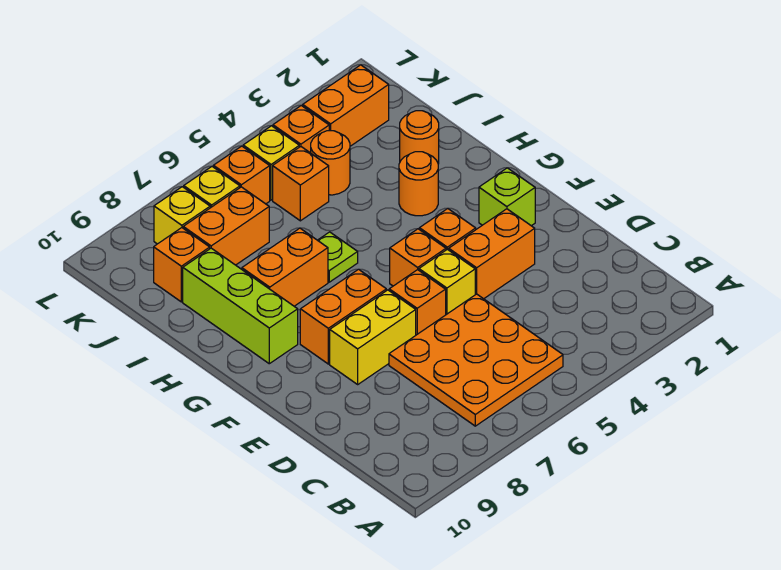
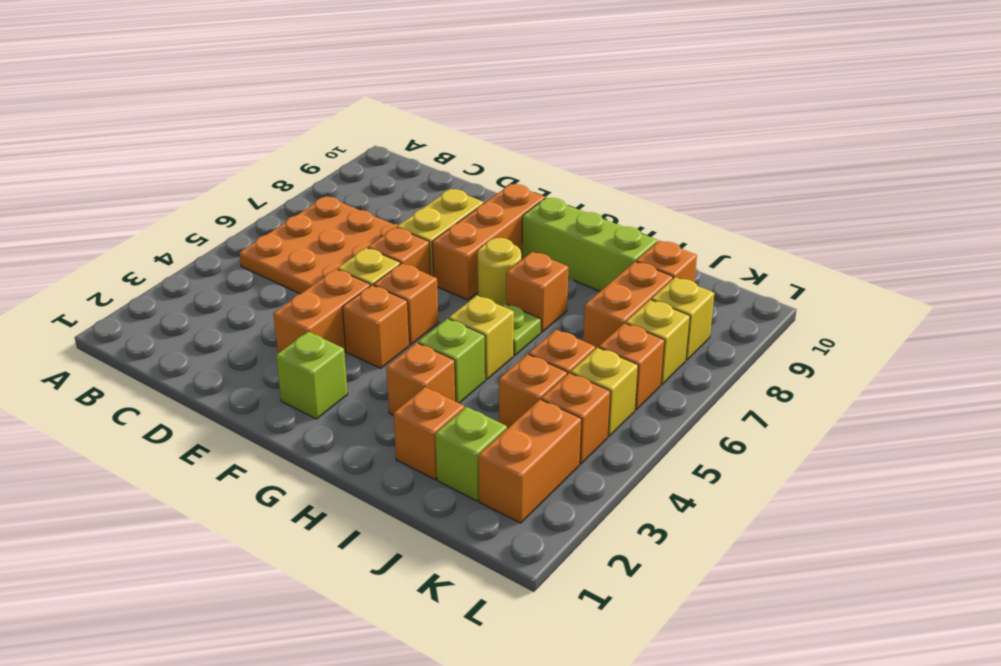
orange 1x2 brick [300,269,386,364] -> orange 1x3 brick [432,184,545,300]
none -> yellow 1x1 round brick [478,238,522,306]
orange 1x1 round brick [399,152,438,216] -> orange 1x1 brick [386,343,456,415]
none -> lime 1x1 brick [418,319,485,403]
none -> yellow 1x1 brick [449,295,514,380]
orange 1x2 brick [242,228,328,306] -> orange 1x1 brick [506,252,568,332]
orange 1x1 round brick [400,111,439,164] -> orange 1x1 brick [394,387,464,479]
none -> lime 1x1 brick [435,407,507,501]
orange 1x1 round brick [311,131,350,195] -> orange 1x1 brick [499,354,567,429]

